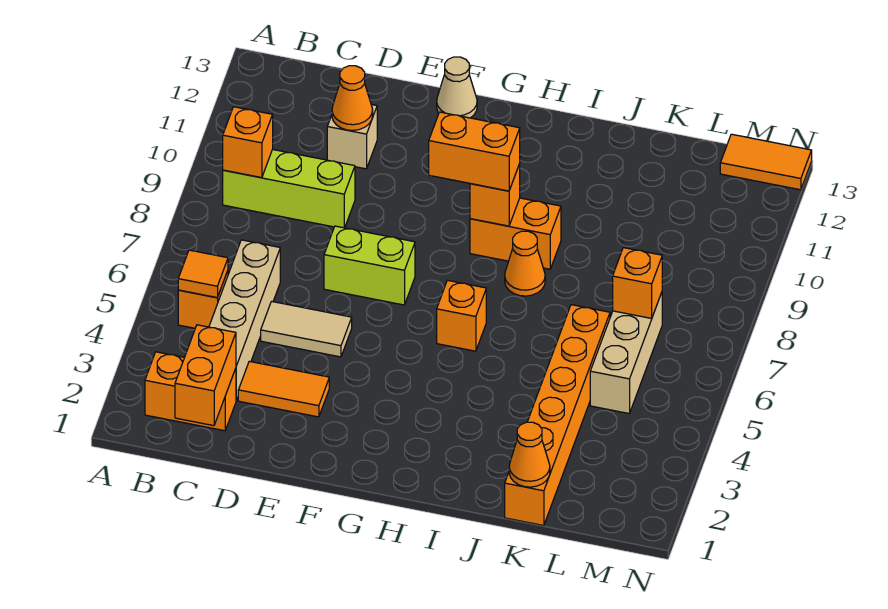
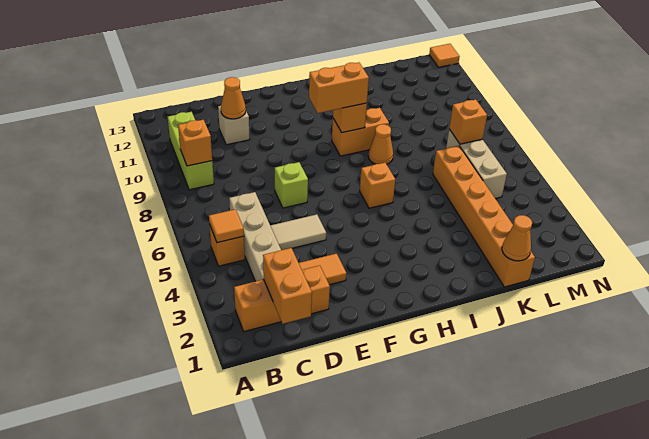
orange 1x2 brick [145,352,236,431] -> orange 1x3 brick [234,265,330,332]
lime 1x3 brick [223,150,355,228] -> lime 1x3 brick turned to [168,112,214,190]
lime 1x2 brick [324,226,415,305] -> lime 1x1 brick [275,162,308,208]
tan 1x1 cone [437,57,477,118] -> none
orange 1x2 tile [720,134,812,190] -> orange 1x1 tile [429,44,460,67]

